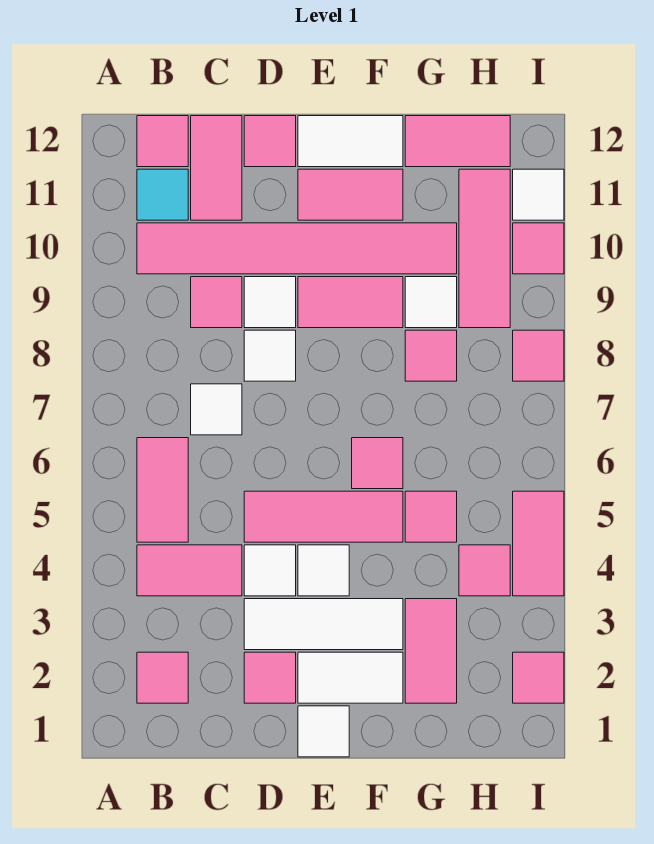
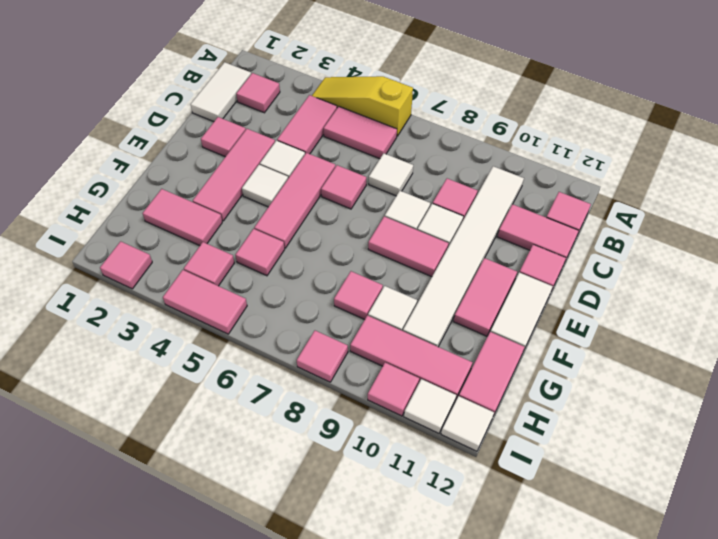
none -> yellow 1x3 slope [312,76,413,136]
pink 1x6 tile [137,223,457,274] -> white 1x6 tile [403,166,524,347]
cyan 1x1 tile [137,169,188,220] -> none
white 1x3 tile [244,599,403,650] -> pink 1x3 tile [193,129,275,221]
white 1x1 tile [298,706,349,757] -> white 1x1 tile moved to [441,396,494,451]
white 1x2 tile [298,652,403,703] -> white 1x2 tile moved to [190,62,251,122]
pink 1x2 tile [298,277,403,328] -> pink 1x2 tile turned to [368,216,449,277]
pink 1x1 tile [352,438,403,489] -> pink 1x1 tile moved to [321,165,366,209]

